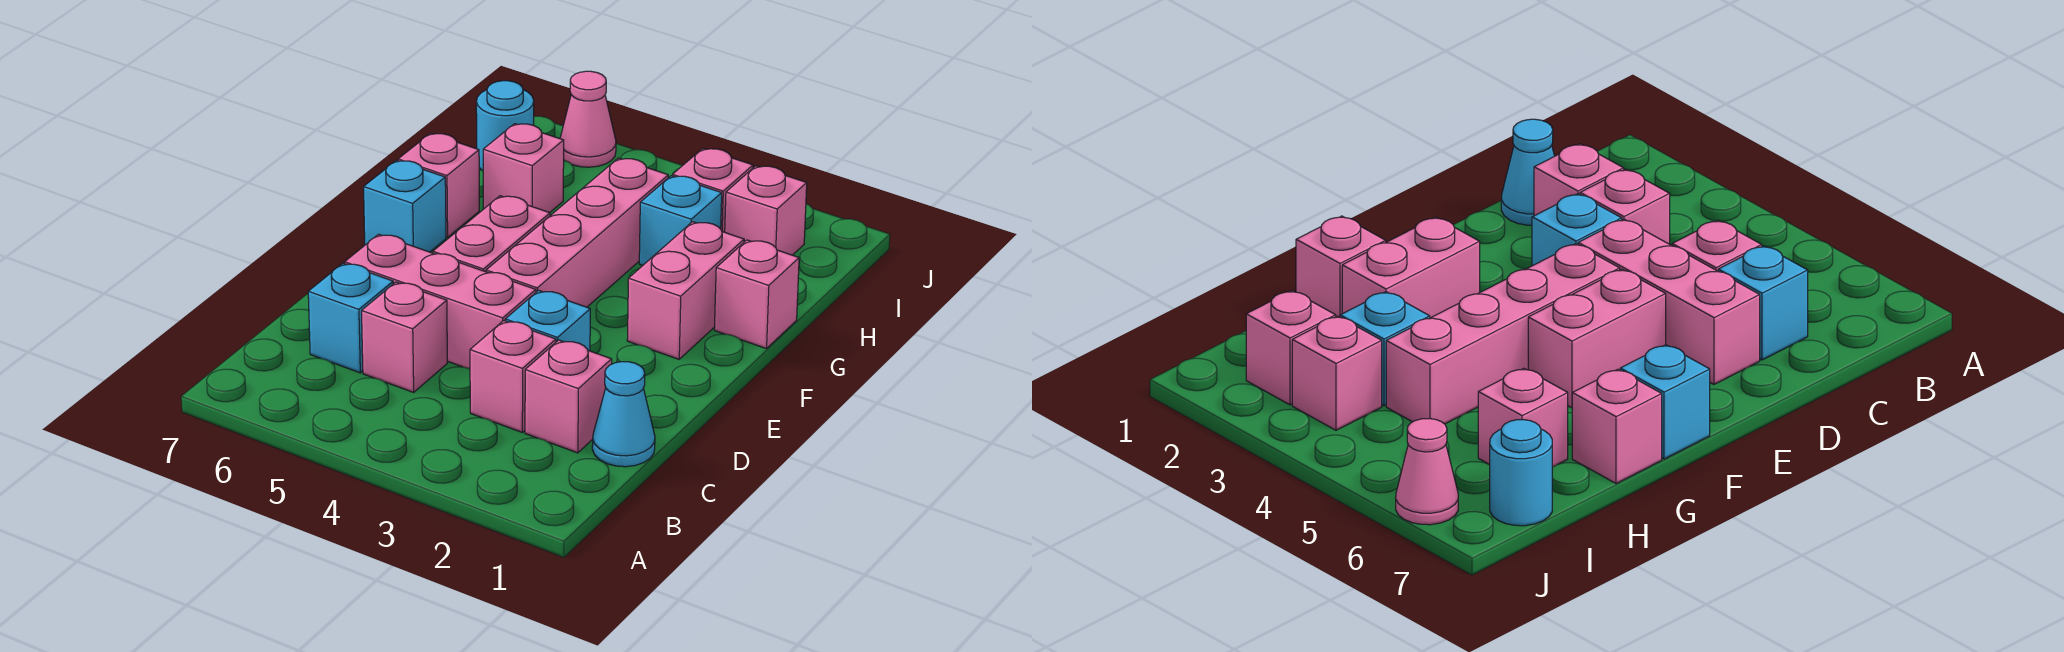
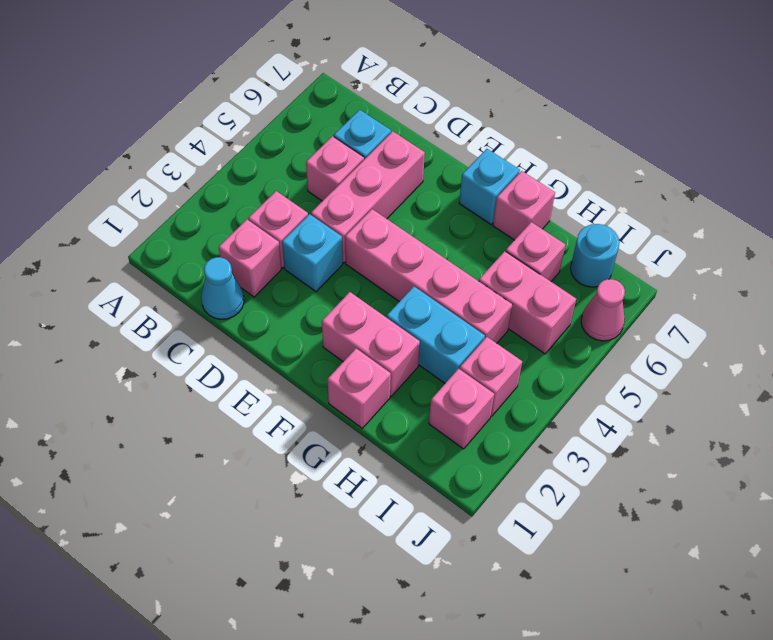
pink 1x2 brick [433,196,550,272] -> pink 1x2 brick moved to [479,251,576,354]
cyan 1x1 brick [639,176,722,266] -> cyan 1x2 brick [387,287,485,383]

